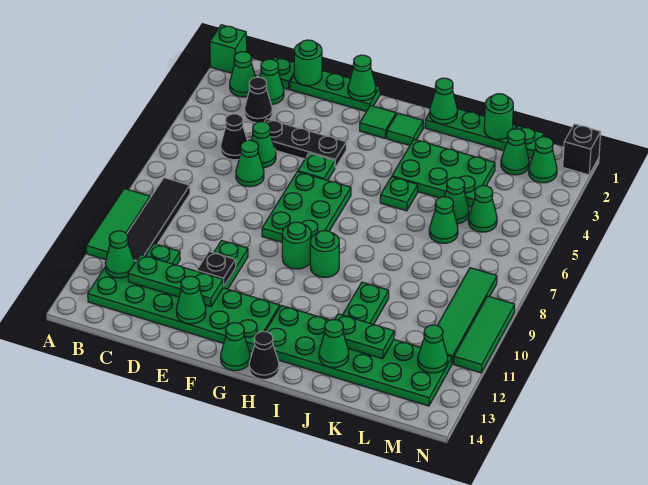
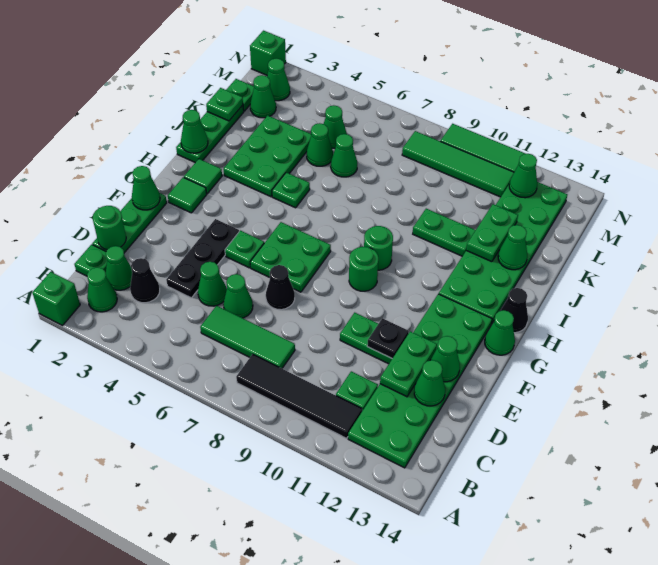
green 1x3 tile [86,189,150,260] -> green 1x3 tile moved to [200,306,295,368]
green 1x1 cone [105,231,134,278] -> green 1x1 cone moved to [414,360,445,406]
black 1x1 cone [221,114,247,160] -> black 1x1 cone moved to [266,265,295,310]
green 1x3 plate [128,255,224,307] -> green 1x2 plate [380,331,437,397]
green 2x3 plate [262,172,351,242] -> green 2x2 plate [250,222,331,292]
green 1x1 round brick [484,94,513,140] -> green 1x1 plate [206,88,243,121]
black 1x1 brick [563,124,601,175] -> green 1x1 brick [250,31,286,75]

